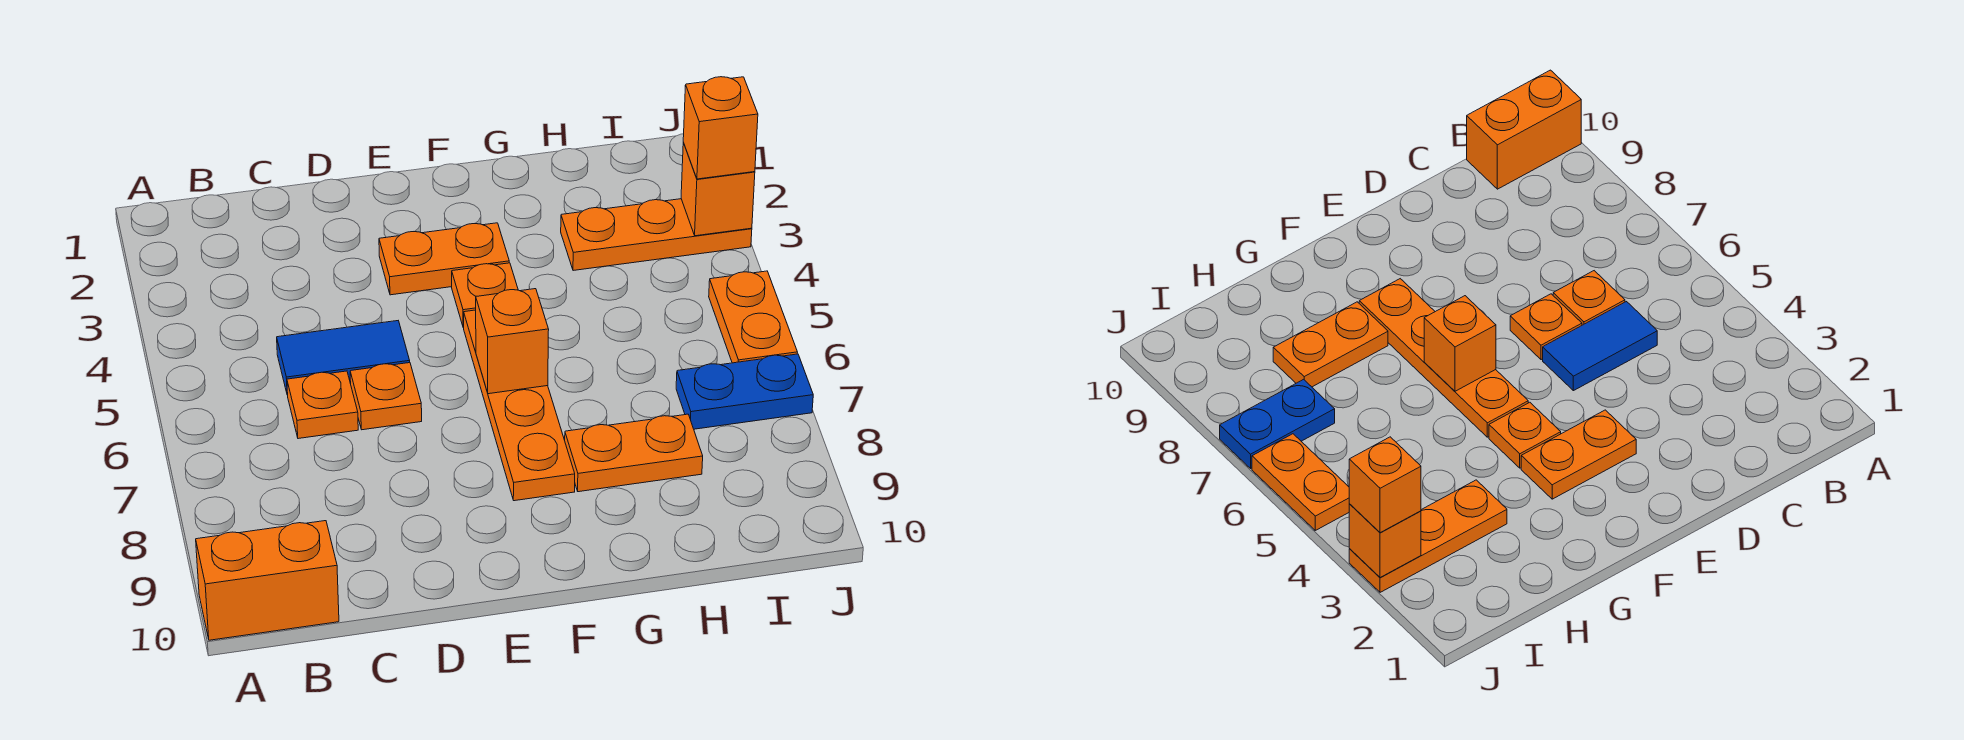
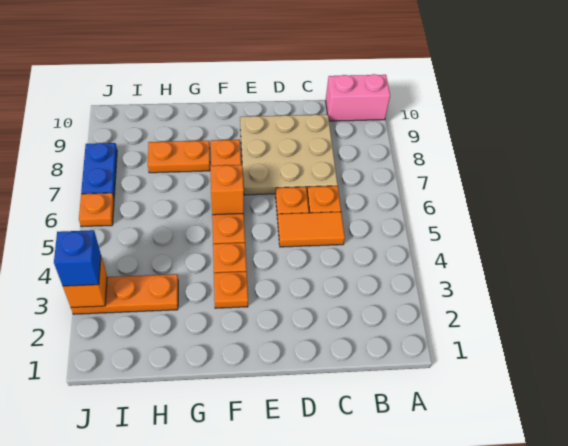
orange 1x2 brick [196,521,339,640] -> pink 1x2 brick [326,74,390,121]
blue 1x2 tile [277,321,410,395] -> orange 1x2 tile [278,212,345,247]
none -> tan 3x3 plate [240,115,338,195]
orange 1x2 plate [379,223,509,295] -> orange 1x1 plate [214,271,248,308]
blue 1x2 plate [676,354,813,429] -> blue 1x2 plate turned to [81,143,117,197]
orange 1x1 brick [683,77,758,179] -> blue 1x1 brick [54,230,101,286]
orange 1x2 plate [709,271,798,363] -> orange 1x1 plate [79,193,114,227]

